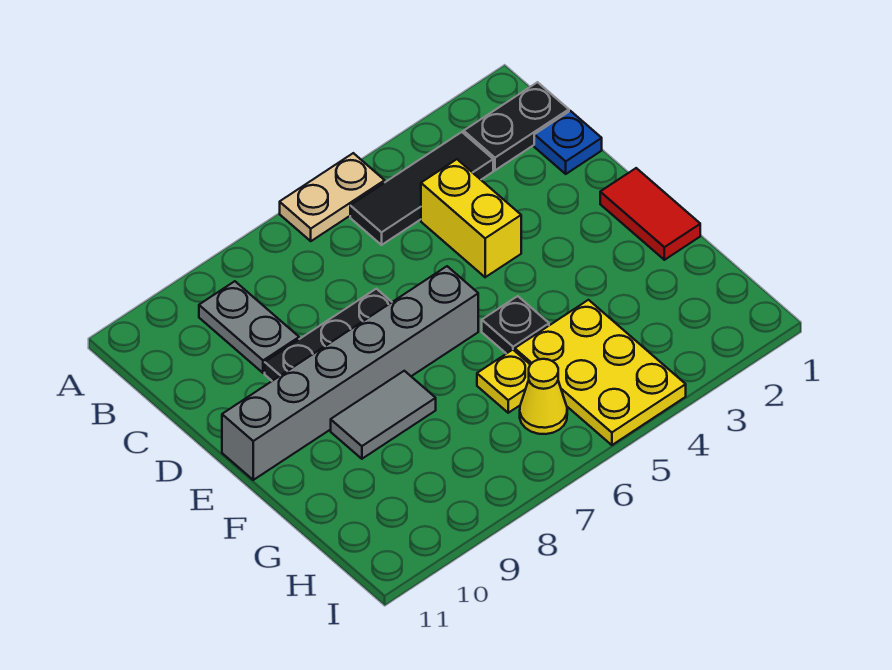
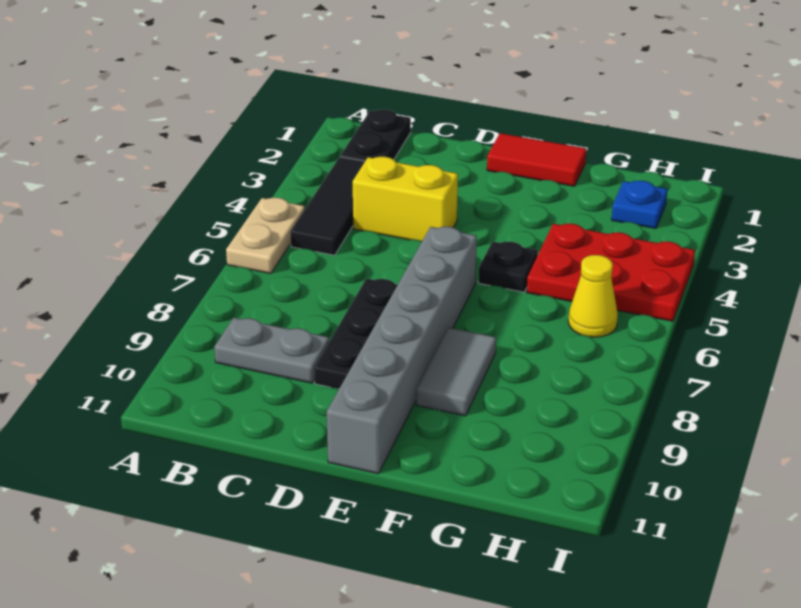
blue 1x1 plate [534,111,602,174] -> blue 1x1 plate moved to [612,181,667,228]
yellow 2x3 plate [515,300,686,445] -> red 2x3 plate [527,224,695,321]
yellow 1x1 plate [477,350,530,413] -> none

